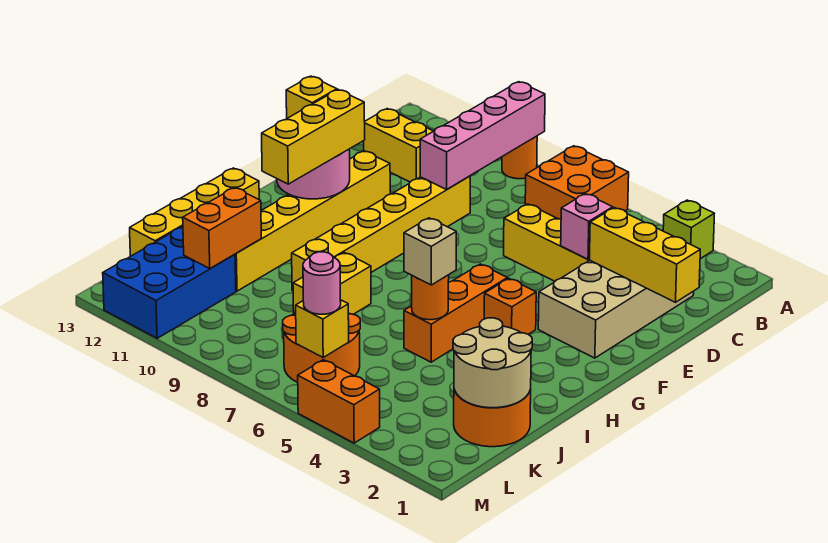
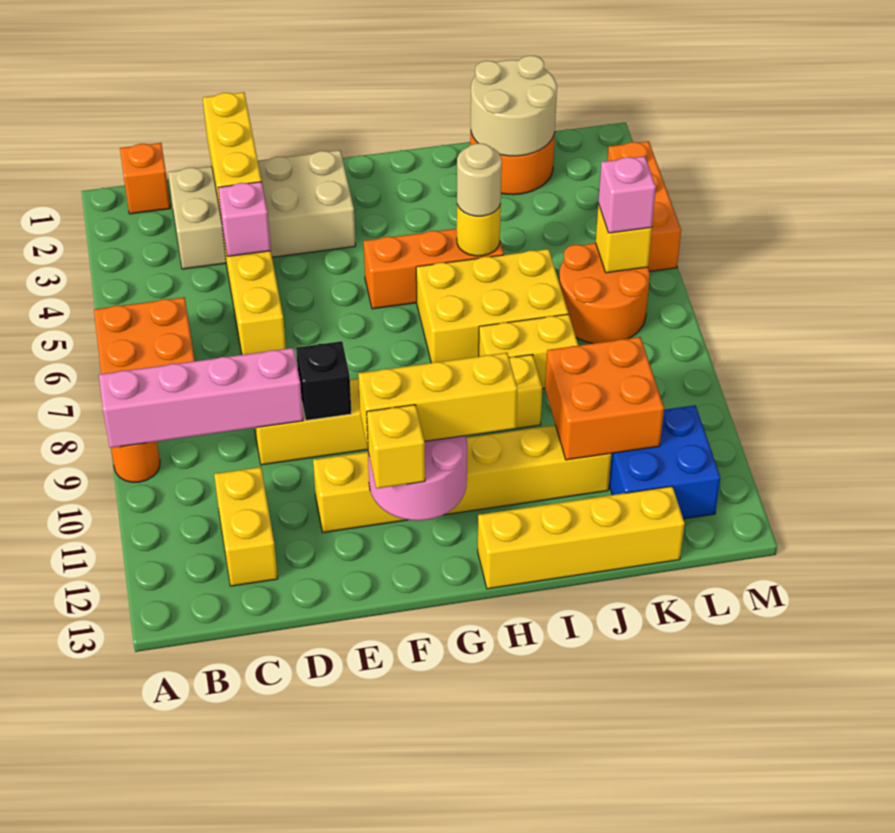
lime 1x1 brick [663,200,714,259] -> none
none -> black 1x1 brick [296,341,352,420]
orange 1x1 brick [484,278,536,334] -> orange 1x1 brick moved to [120,143,170,214]
none -> yellow 2x3 brick [416,249,568,363]
orange 1x1 round brick [412,275,449,320] -> yellow 1x1 round brick [457,204,501,256]
tan 1x1 brick [404,218,456,285] -> tan 1x1 round brick [457,143,502,216]
orange 1x2 brick [183,187,261,269] -> orange 2x2 brick [545,337,664,460]
blue 2x3 brick [103,227,236,338] -> blue 2x2 brick [609,405,720,519]
pink 1x1 round brick [303,252,341,314] -> pink 1x1 brick [598,156,656,233]
orange 1x2 brick [298,360,380,443] -> orange 1x3 brick [607,141,681,272]

